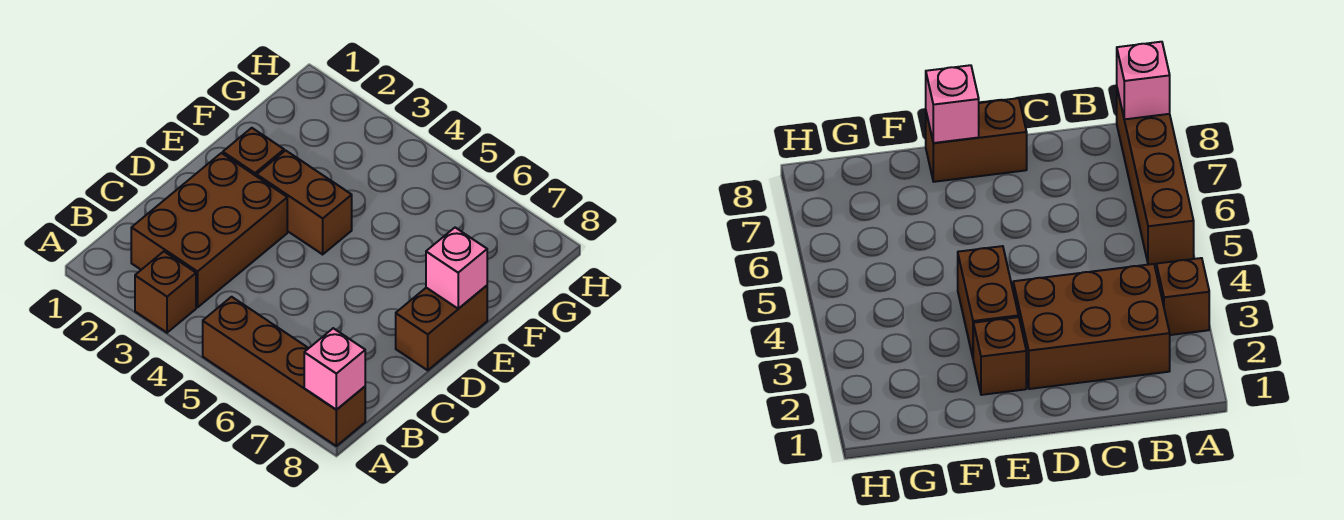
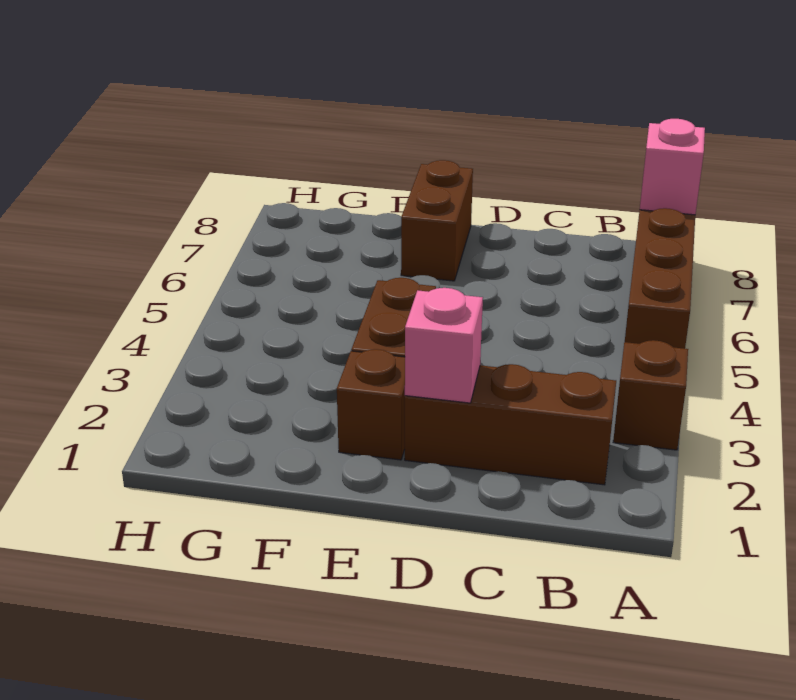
brown 2x3 brick [131,153,287,307] -> brown 1x3 brick [405,364,616,485]
brown 1x2 brick [396,286,487,370] -> brown 1x2 brick turned to [401,160,473,281]
pink 1x1 brick [426,228,487,309] -> pink 1x1 brick moved to [405,288,483,403]

